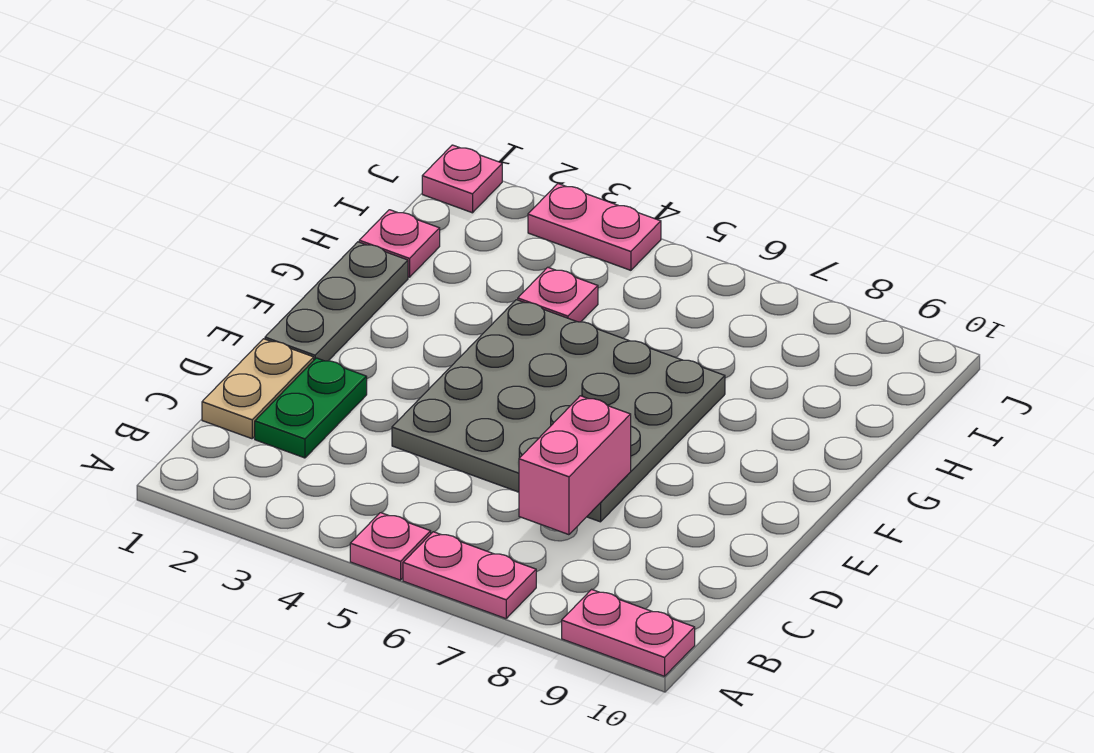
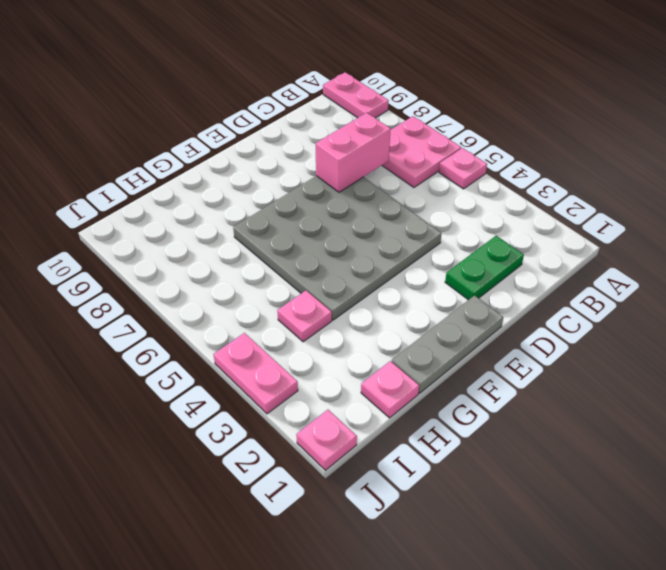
pink 1x2 plate [403,532,536,619] -> pink 2x2 plate [382,116,461,188]
tan 1x2 plate [202,339,314,439] -> none

